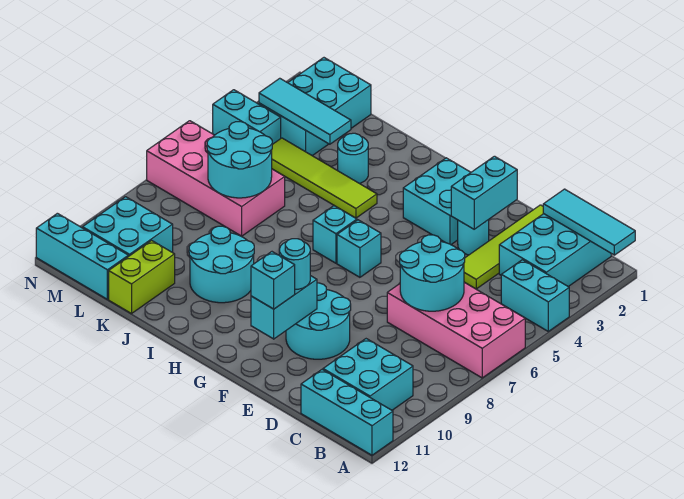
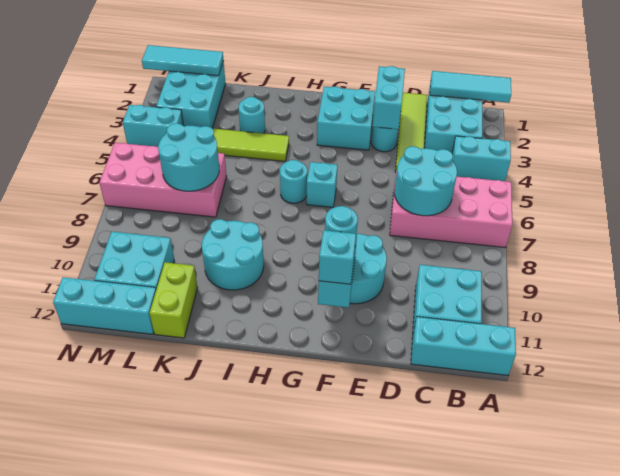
cyan 1x1 brick [313,206,357,263] -> cyan 1x1 round brick [280,160,307,203]
cyan 1x3 tile [259,78,351,144] -> cyan 1x3 tile moved to [142,45,223,76]

